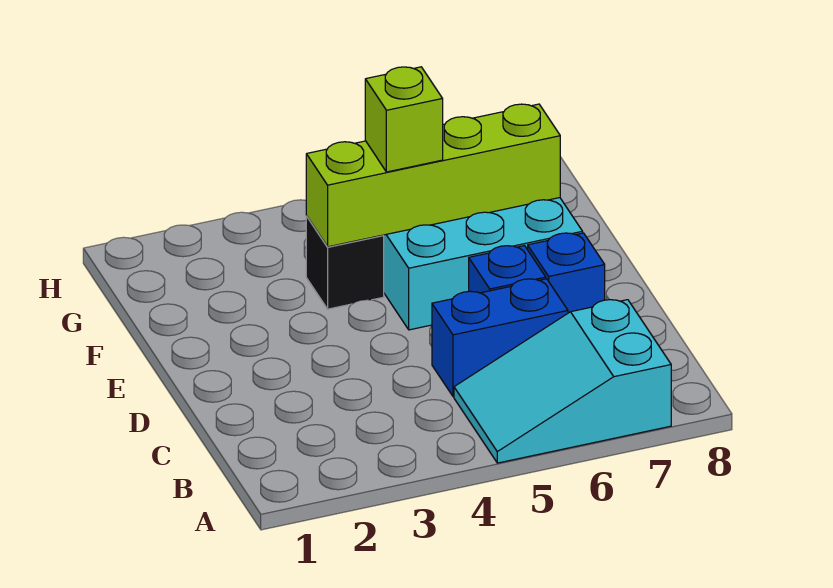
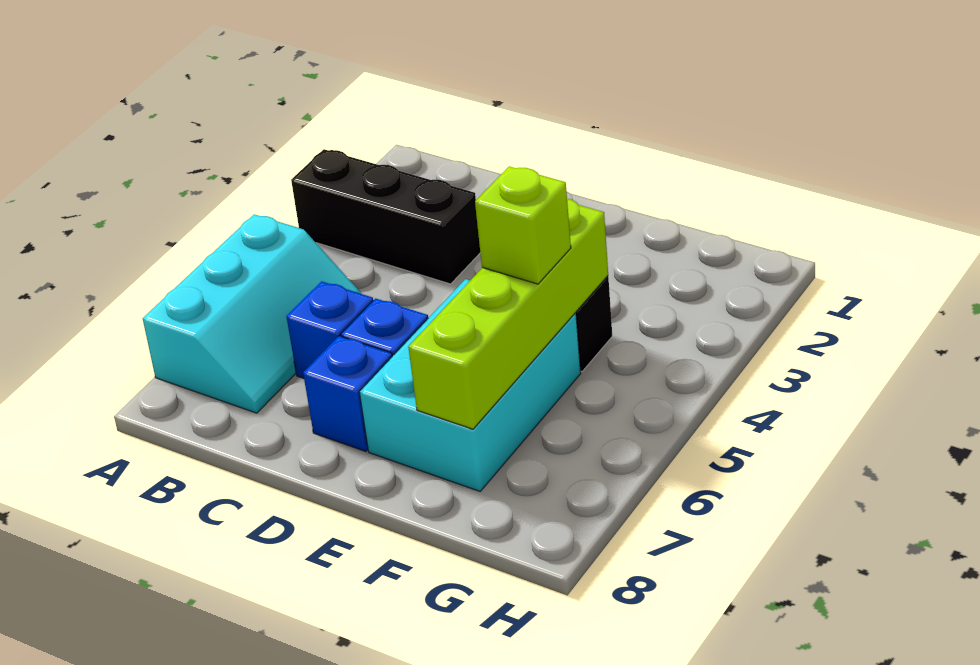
none -> black 1x3 brick [291,149,480,284]
cyan 2x3 slope [454,300,671,463] -> cyan 2x3 slope turned to [143,214,362,413]
blue 1x2 brick [432,279,568,396] -> blue 1x1 brick [286,281,373,378]

